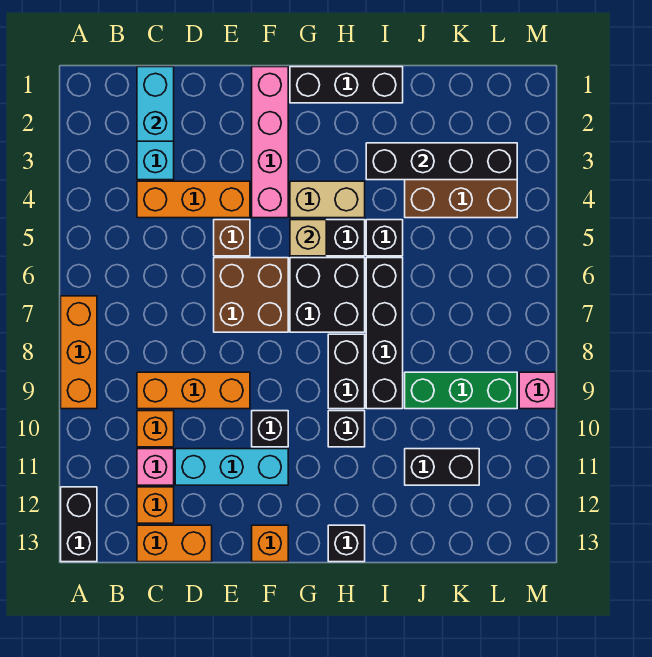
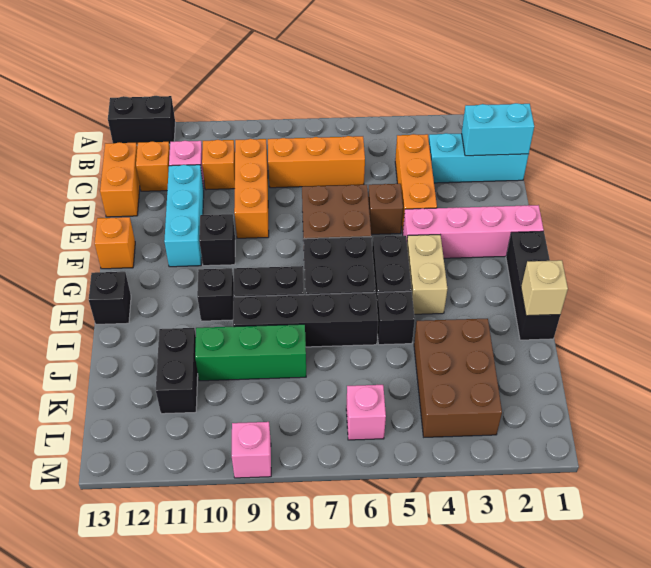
orange 1x3 brick [61,296,97,409] -> orange 1x3 brick moved to [268,136,365,188]
tan 1x1 brick [290,220,326,256] -> tan 1x1 brick moved to [521,260,568,316]
black 1x4 brick [366,143,517,180] -> none
green 1x3 brick [405,372,517,409] -> green 1x3 brick turned to [195,324,306,381]
none -> pink 1x1 brick [346,385,386,440]

